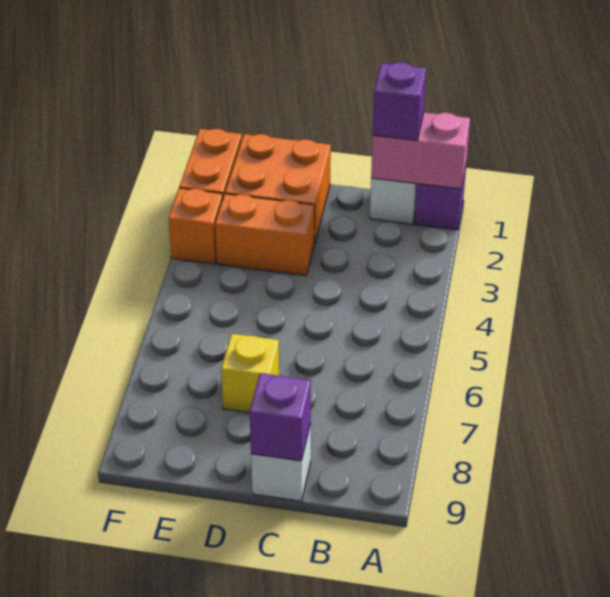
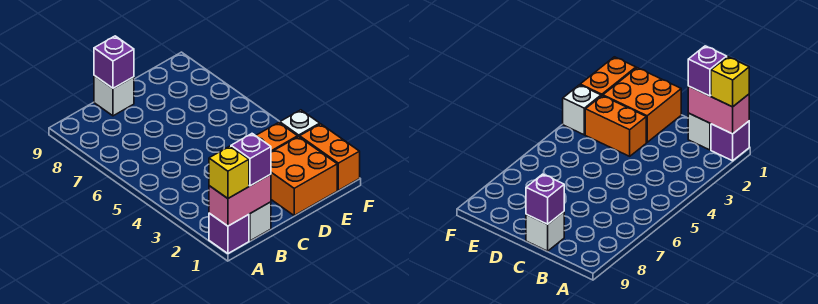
yellow 1x1 brick [221,334,279,413] -> yellow 1x1 brick moved to [209,146,249,198]
orange 1x1 brick [169,188,223,264] -> white 1x1 brick [280,110,320,137]

